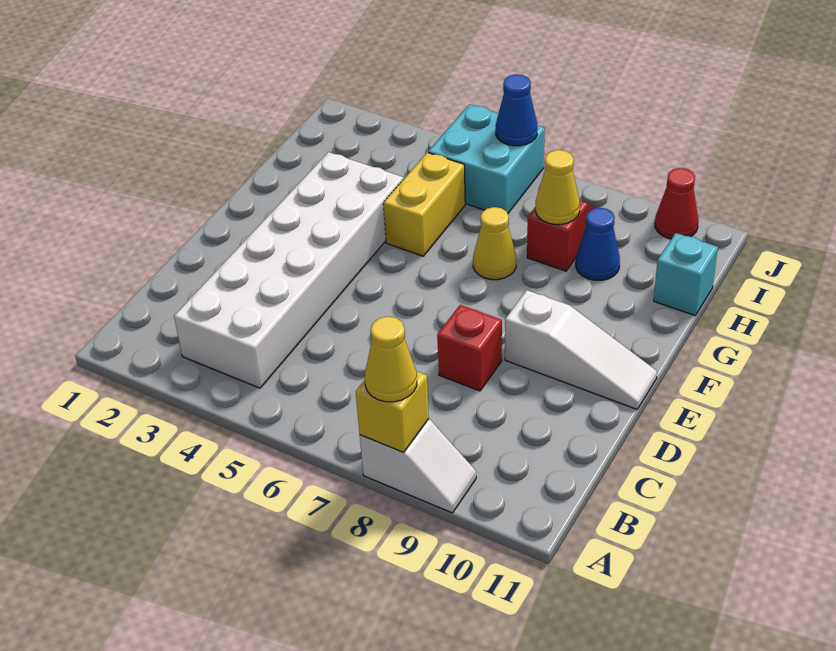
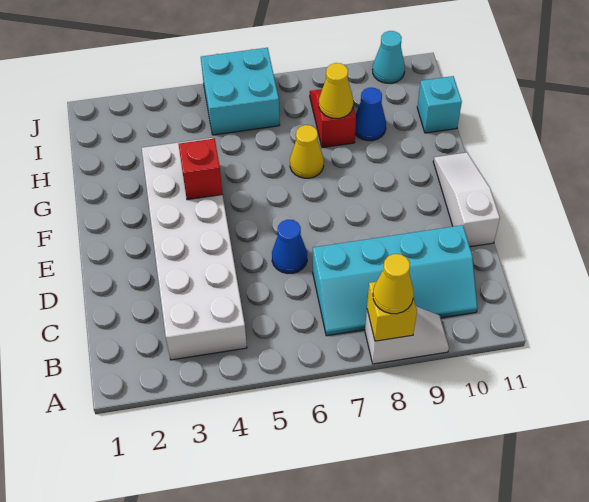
none -> cyan 2x4 slope [313,225,477,336]
red 1x1 brick [437,305,502,391] -> red 1x1 brick moved to [179,139,222,200]
white 1x3 slope [505,290,657,409] -> white 1x3 slope turned to [433,152,500,247]
yellow 1x2 brick [383,152,465,256] -> none
blue 1x1 cone [496,74,537,146] -> blue 1x1 cone moved to [272,220,307,274]
red 1x1 cone [655,168,698,239] -> cyan 1x1 cone [372,31,405,83]

